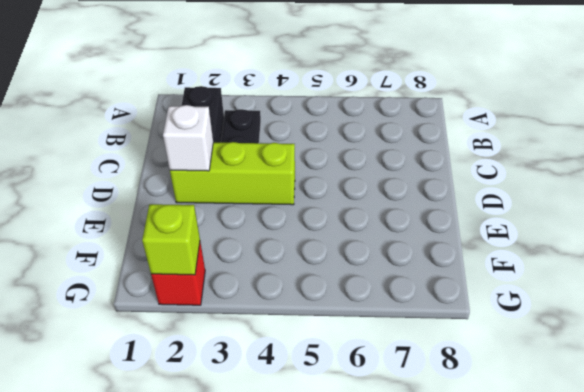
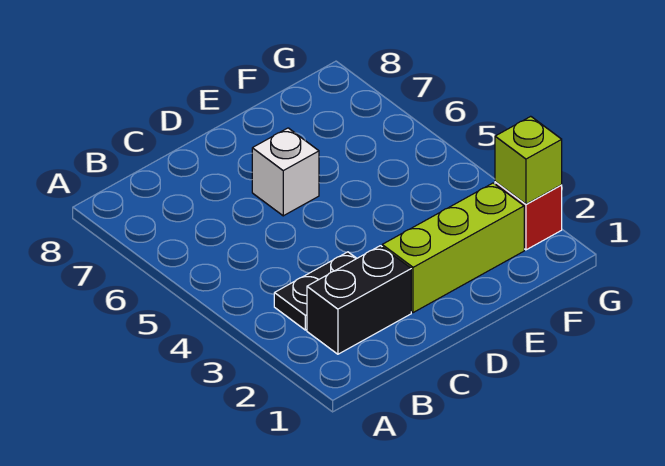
lime 1x3 brick [170,142,295,205] -> lime 1x3 brick turned to [382,183,524,313]
white 1x1 brick [163,105,214,171] -> white 1x1 brick moved to [252,128,319,216]

